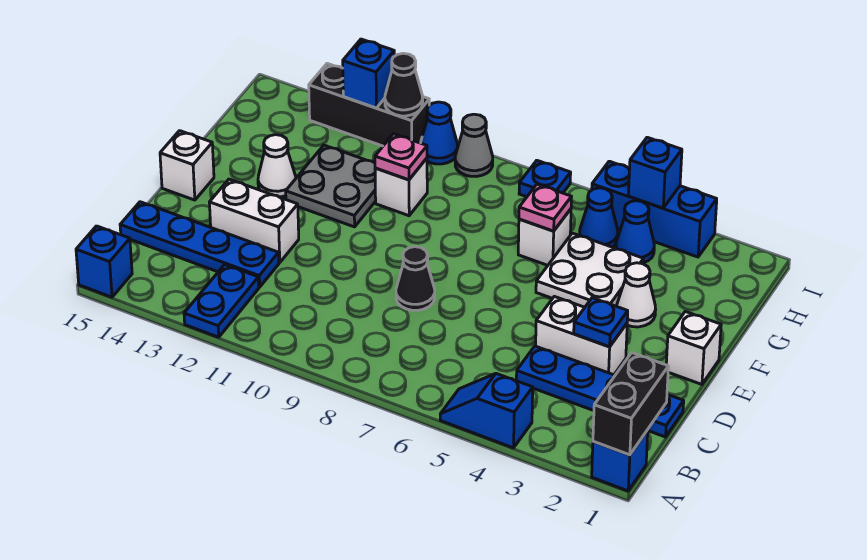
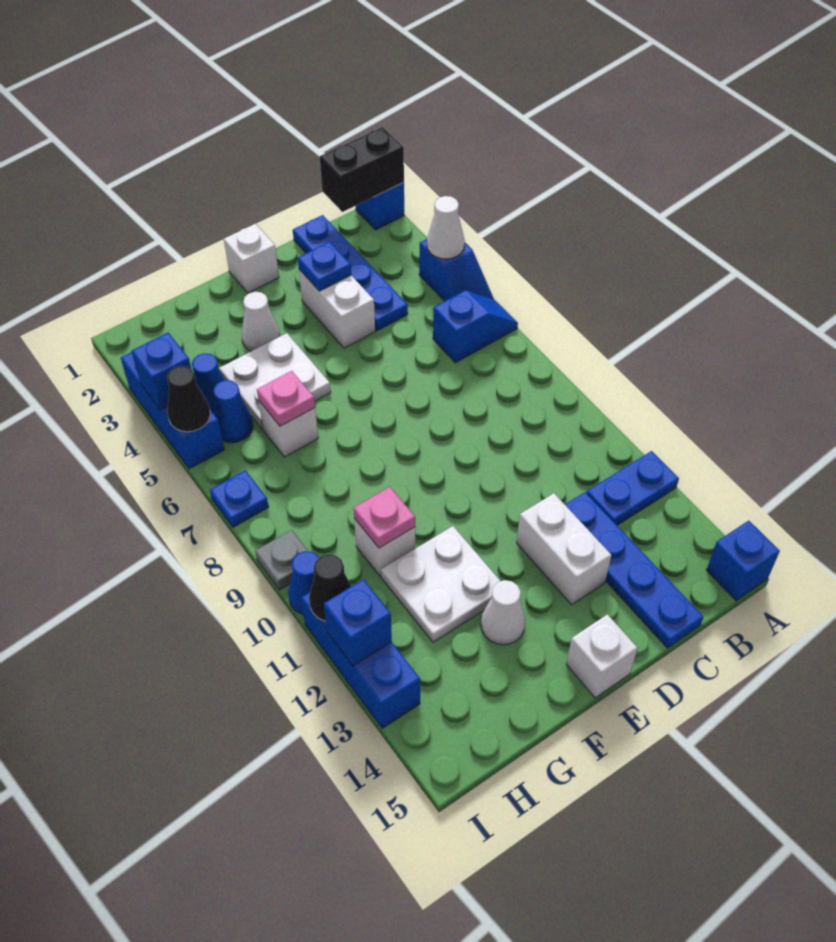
none -> white 1x1 cone [427,196,465,259]
none -> blue 1x2 slope [433,290,518,363]
black 1x1 cone [396,247,435,310] -> black 1x1 cone moved to [167,366,210,432]
grey 2x2 plate [286,145,376,227] -> white 2x2 plate [381,526,500,642]
grey 1x1 cone [455,114,493,176] -> grey 1x1 plate [255,530,308,590]
black 1x3 brick [309,64,429,146] -> blue 1x3 brick [301,592,420,728]

